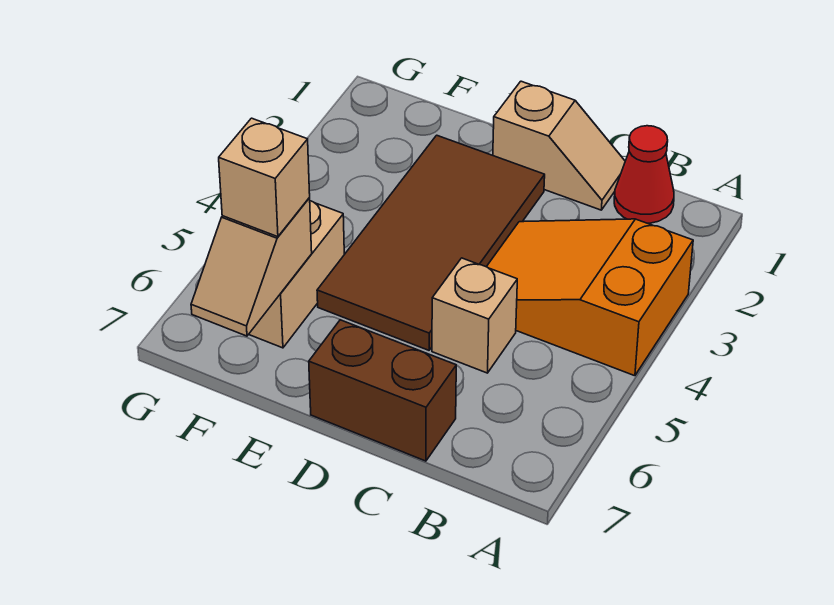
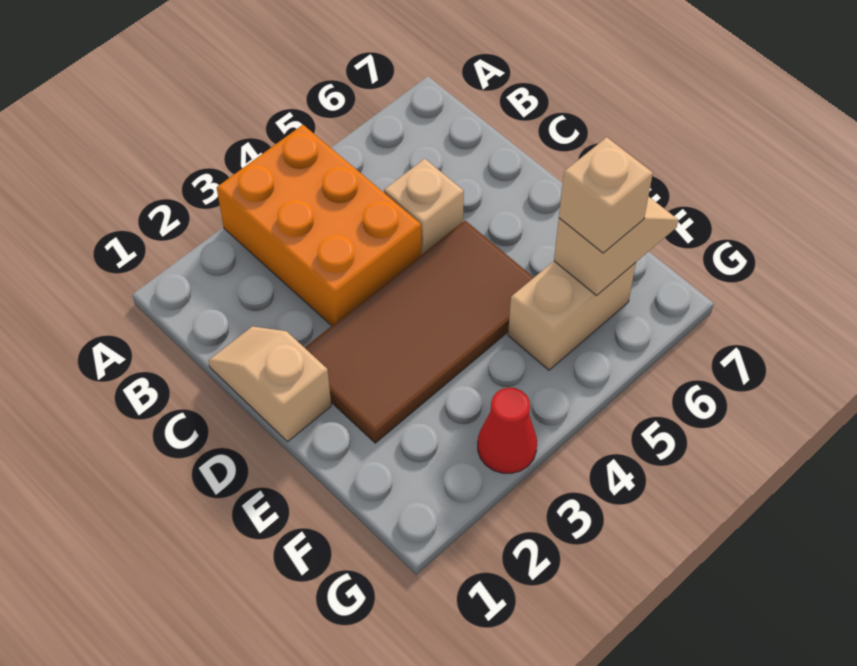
orange 2x3 slope [487,219,693,376] -> orange 2x3 brick [217,125,421,326]
red 1x1 cone [614,126,674,223] -> red 1x1 cone moved to [478,388,537,473]
brown 1x2 brick [309,320,456,461] -> none

